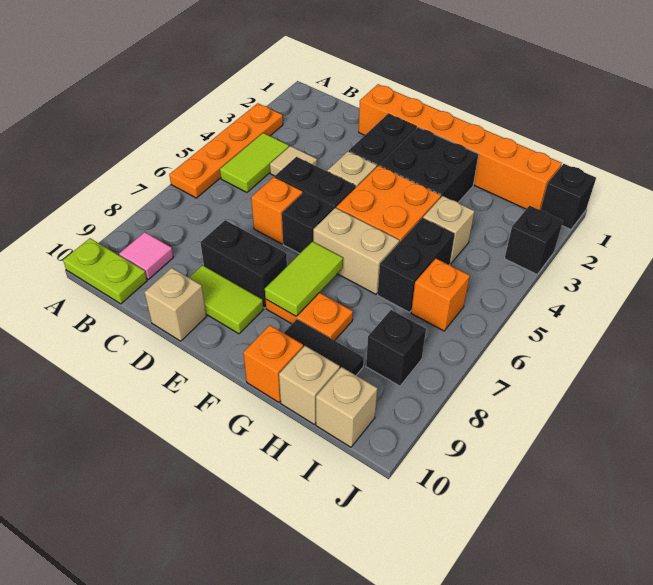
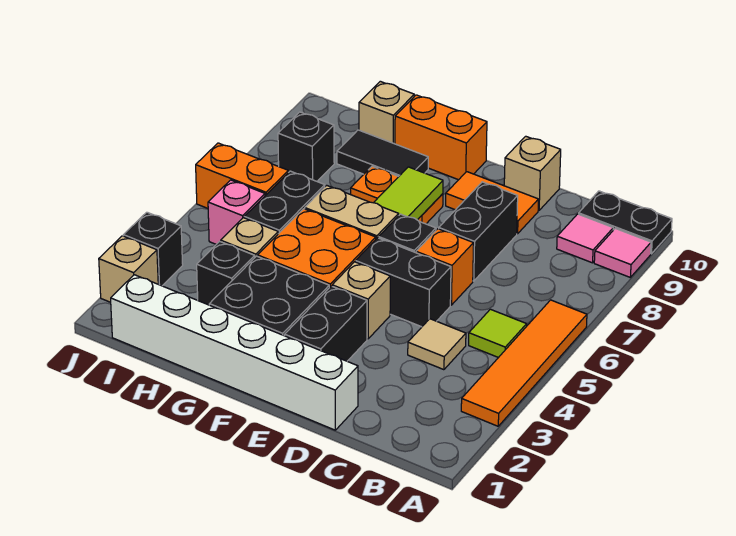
orange 1x4 plate [169,103,283,198] -> orange 1x4 tile [461,300,587,426]
none -> pink 1x1 tile [594,228,651,277]
lime 1x2 plate [63,238,147,304] -> black 1x2 plate [579,191,672,254]
lime 1x2 tile [220,133,289,192] -> lime 1x1 tile [469,309,527,358]
orange 1x6 brick [359,84,562,210] -> white 1x6 brick [111,275,358,430]
black 1x2 brick [200,220,287,308] -> black 1x2 brick turned to [439,182,518,281]
lime 1x2 tile [189,265,264,334] -> orange 1x2 tile [446,172,539,234]
orange 1x1 brick [243,325,303,402] -> orange 1x2 brick [395,95,487,180]
none -> pink 1x1 brick [208,180,265,244]
orange 1x1 brick [411,258,470,331] -> orange 1x2 brick [196,143,288,208]
tan 1x1 brick [316,367,378,447] -> tan 1x1 brick moved to [99,236,158,302]
black 1x1 brick [541,164,596,230] -> black 1x1 brick moved to [197,241,255,305]

